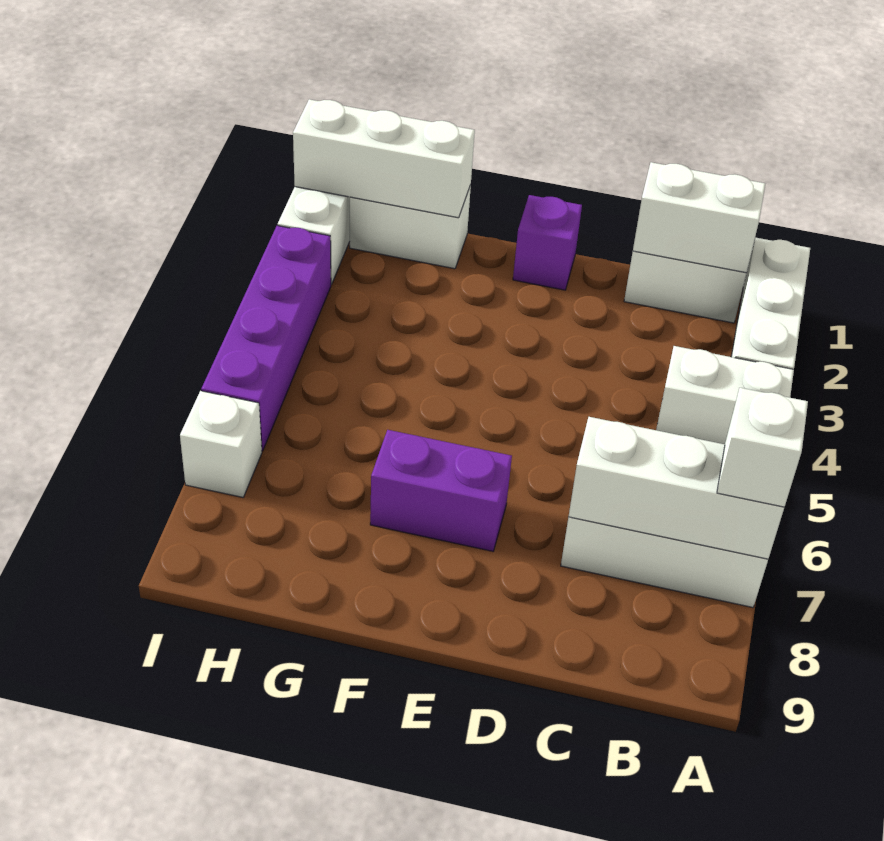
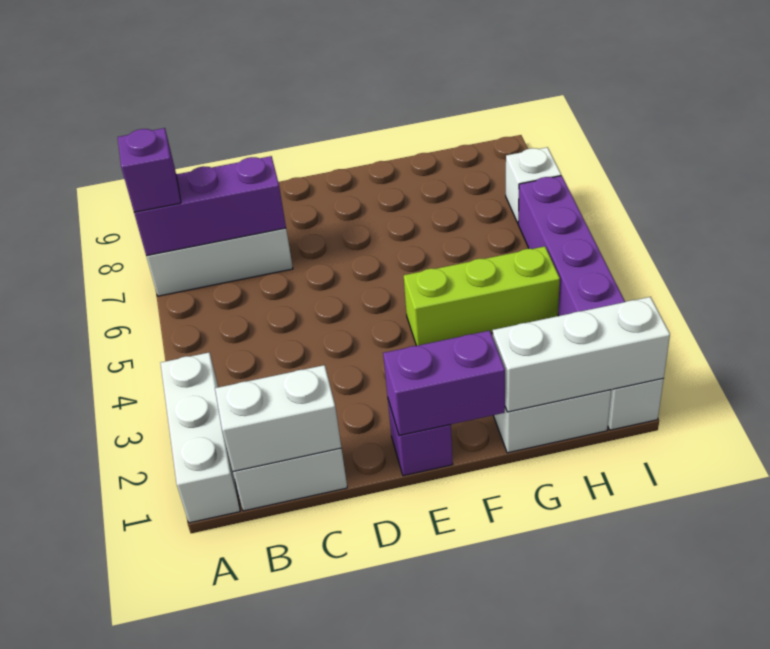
white 1x2 brick [656,346,794,444] -> none
white 1x3 brick [568,417,784,559] -> purple 1x3 brick [134,156,286,256]
white 1x1 brick [717,388,808,507] -> purple 1x1 brick [118,128,181,212]
purple 1x2 brick [370,430,512,551] -> purple 1x2 brick moved to [383,331,505,436]
none -> lime 1x3 brick [404,246,560,346]

